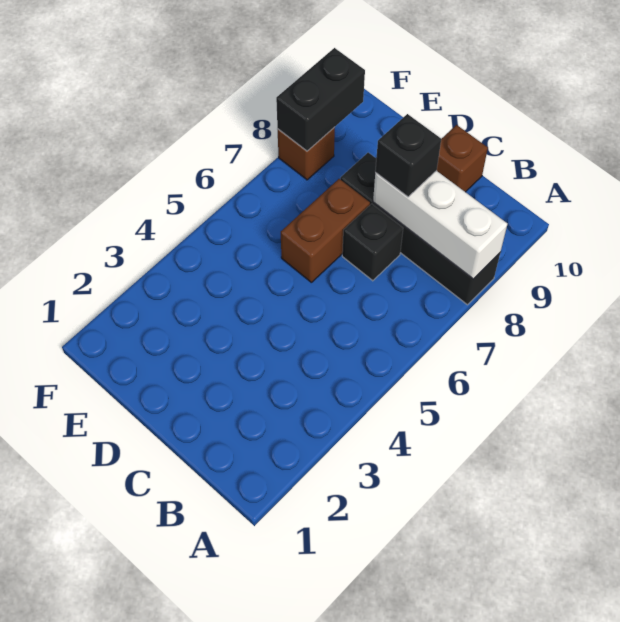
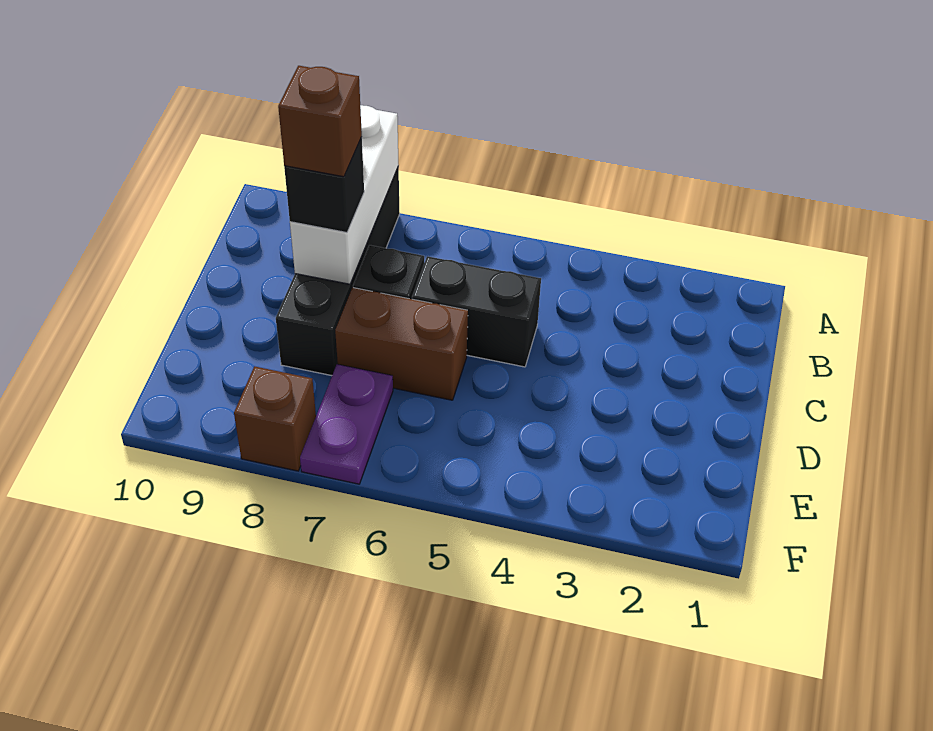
brown 1x1 brick [437,125,488,192] -> brown 1x1 brick moved to [278,66,362,177]
none -> purple 1x2 plate [300,364,393,484]
black 1x2 brick [276,48,365,151] -> black 1x2 brick moved to [412,256,541,367]

